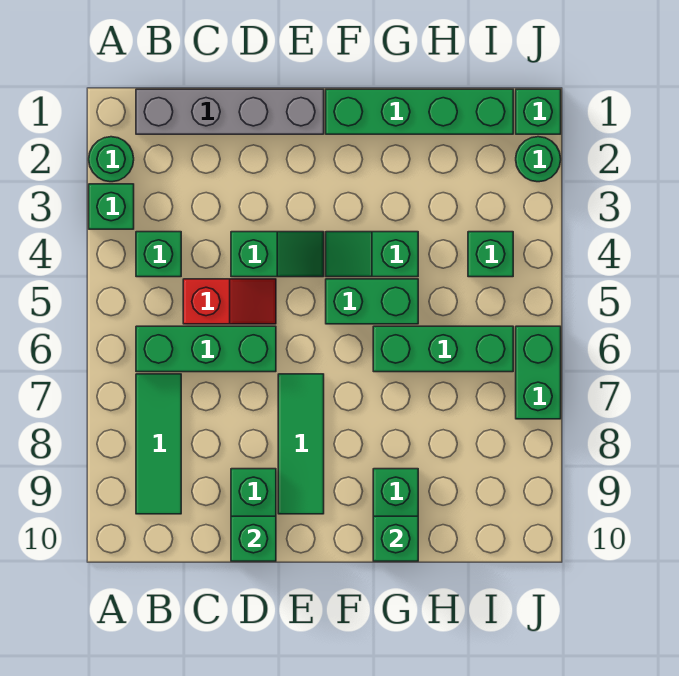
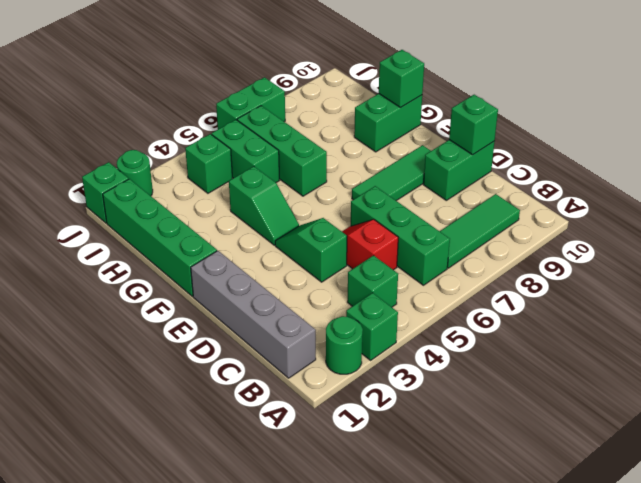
green 1x2 brick [326,279,418,324] -> green 1x2 brick moved to [212,120,280,183]

